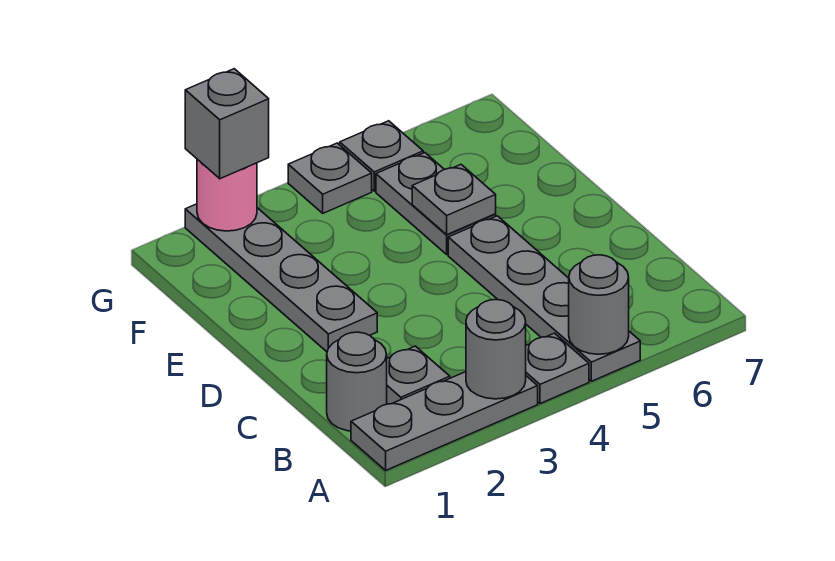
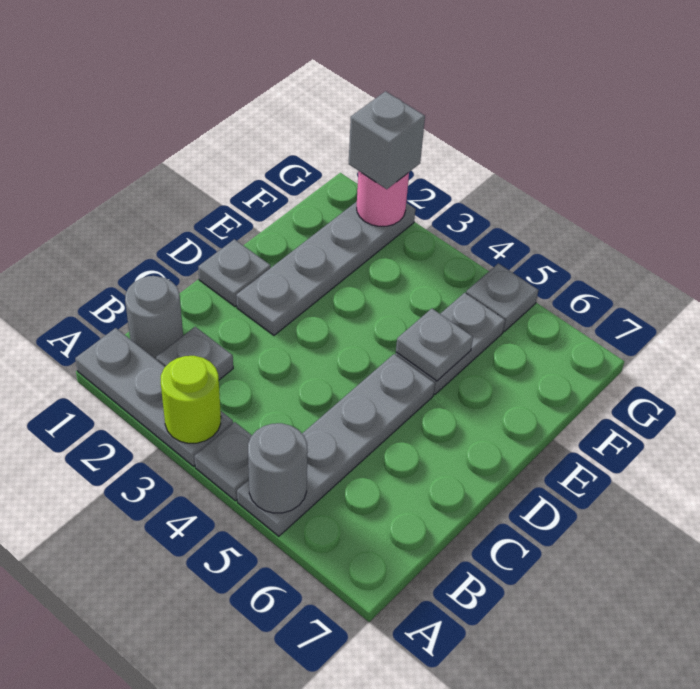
grey 1x1 round brick [466,300,526,399] -> lime 1x1 round brick [161,356,221,443]
grey 1x1 plate [288,143,372,213] -> grey 1x1 plate moved to [198,239,271,307]

